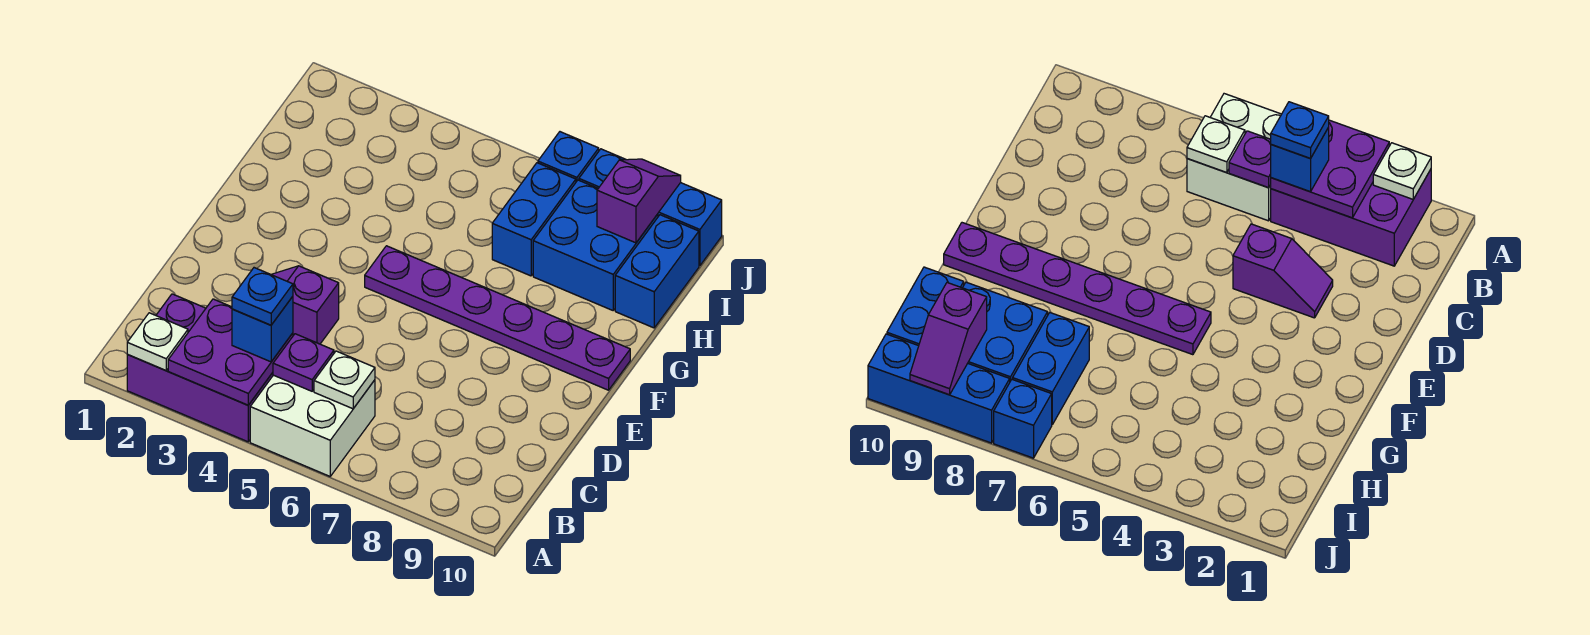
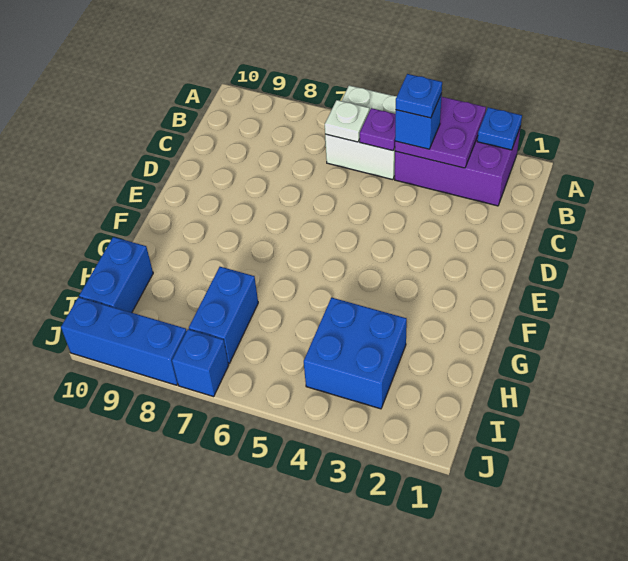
white 1x1 plate [127,313,188,370] -> blue 1x1 plate [477,107,522,150]
purple 1x2 slope [271,266,339,344] -> none
purple 1x6 plate [365,246,630,390] -> none
blue 2x2 brick [533,180,658,310] -> blue 2x2 brick moved to [304,297,407,409]
purple 1x2 slope [597,159,681,243] -> none

